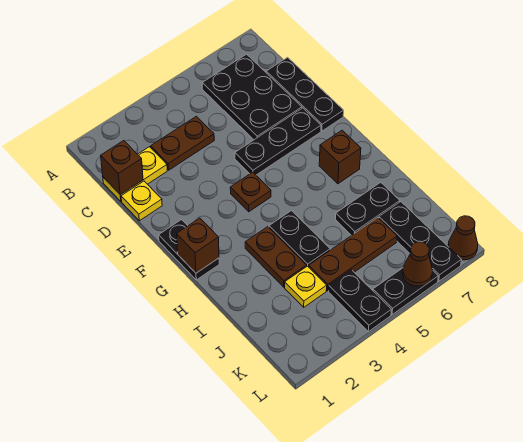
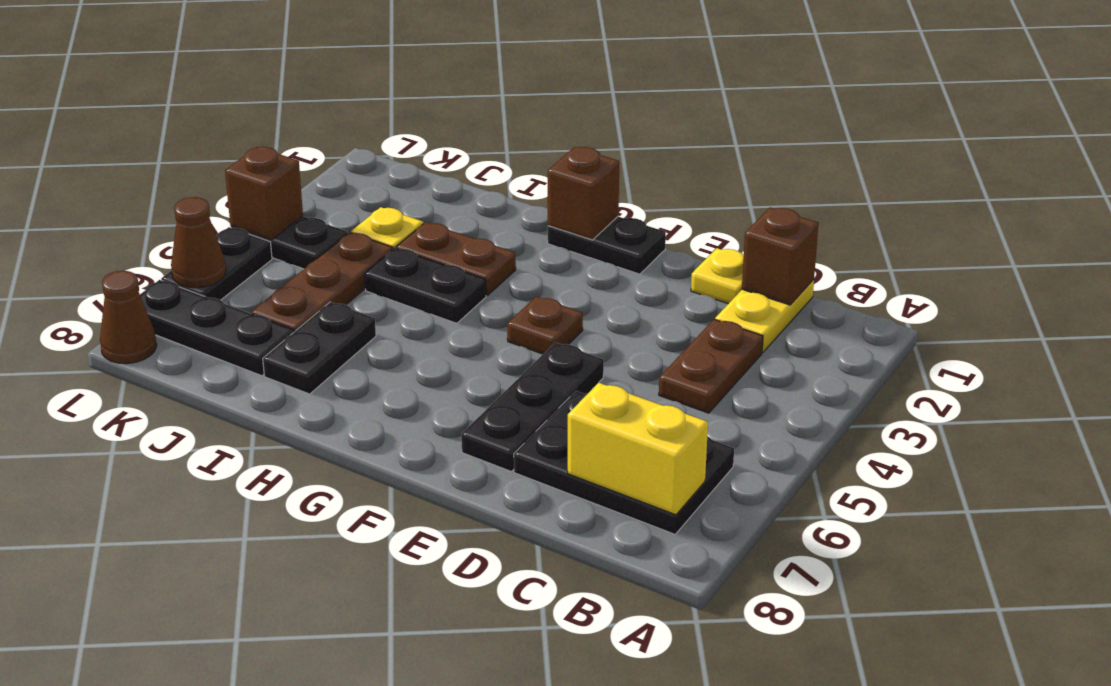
none -> yellow 1x2 brick [568,383,708,515]
black 1x3 plate [266,57,344,131] -> none
brown 1x1 brick [319,131,361,184] -> brown 1x1 brick moved to [225,147,303,240]

